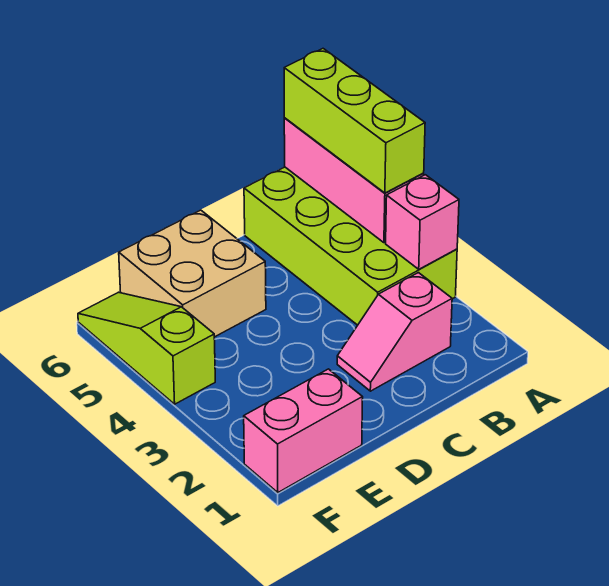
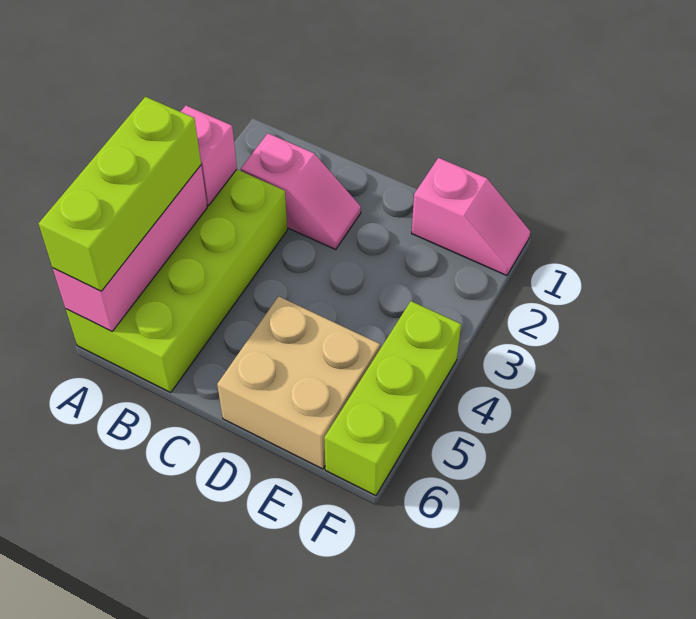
pink 1x2 brick [244,369,363,493] -> pink 1x2 slope [412,158,530,276]
lime 1x3 slope [78,292,215,404] -> lime 1x3 brick [324,301,461,496]

